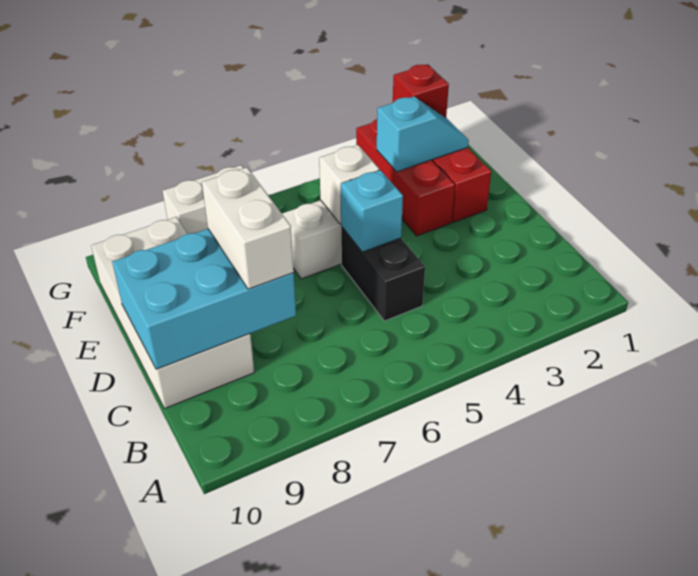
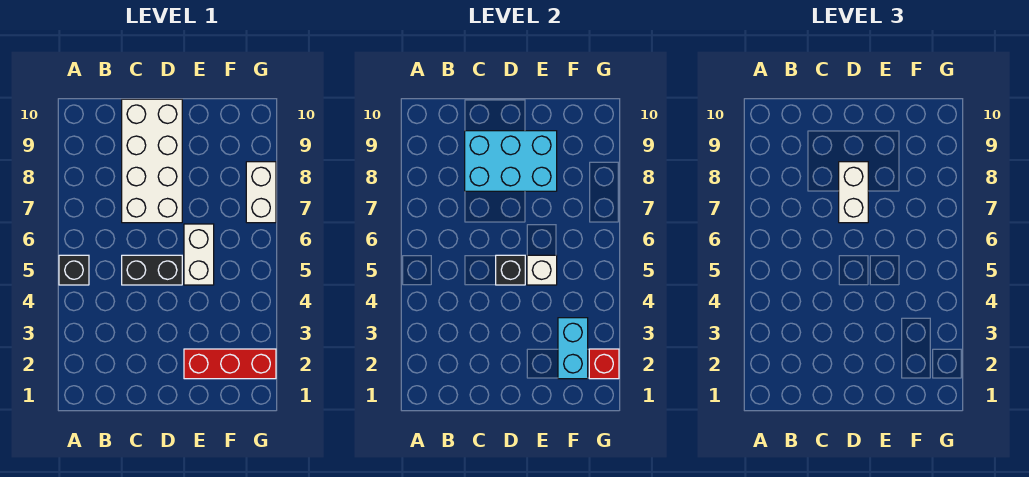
none -> black 1x1 brick [59,255,89,285]
cyan 2x3 brick [112,229,296,369] -> cyan 2x3 brick turned to [465,131,557,191]
white 1x2 brick [202,167,294,289] -> white 1x2 brick turned to [839,162,868,223]
white 2x4 brick [91,217,254,408] -> white 2x4 brick turned to [122,99,182,223]
cyan 1x1 brick [341,170,403,252] -> black 1x1 brick [496,255,525,285]
red 1x3 brick [356,119,455,236] -> none
cyan 1x2 slope [377,97,469,172] -> cyan 1x2 brick [558,318,588,379]

